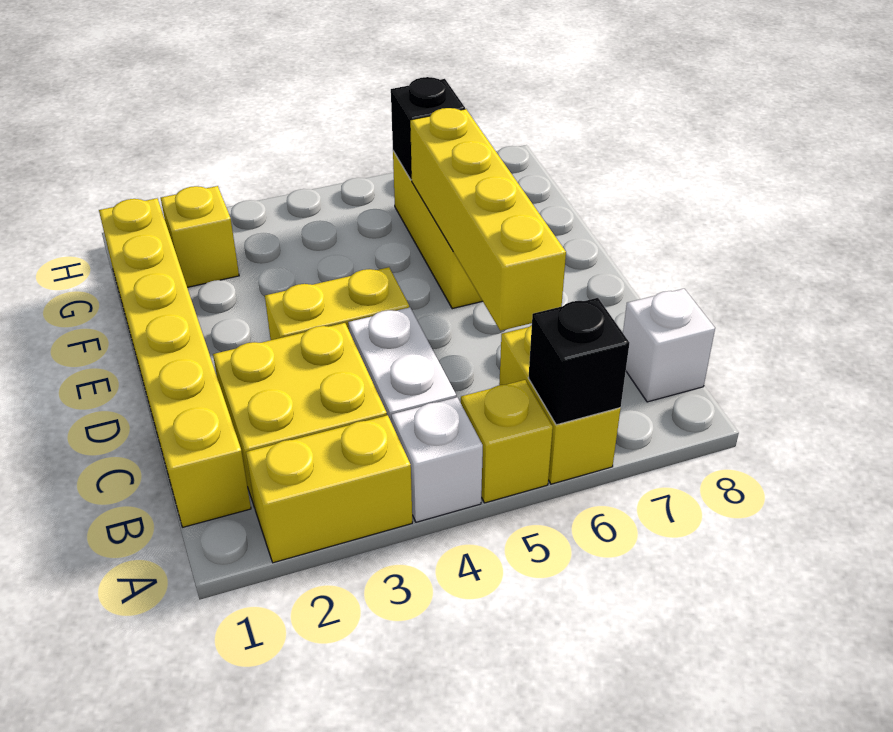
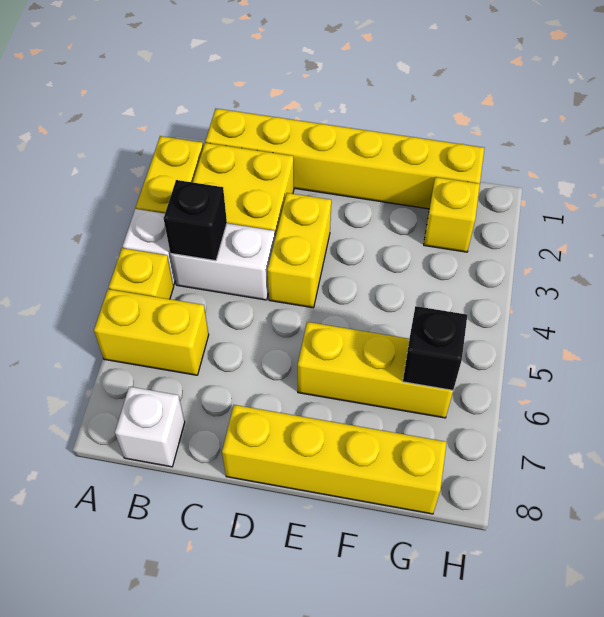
black 1x1 brick [528,298,629,425] -> black 1x1 brick moved to [164,180,227,261]
yellow 1x4 brick [410,108,566,331] -> yellow 1x4 brick moved to [222,405,447,514]

